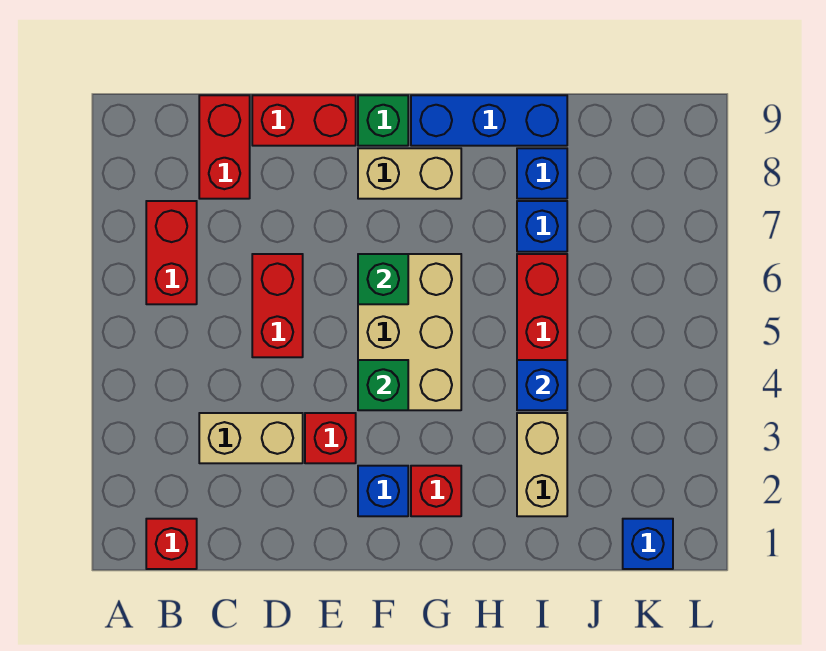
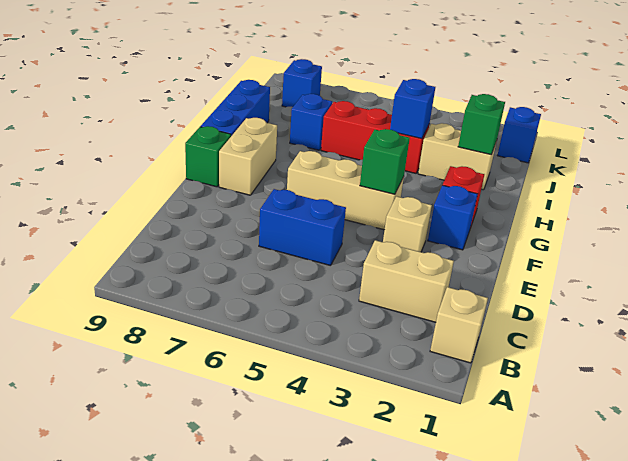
red 1x1 brick [146,519,197,569] -> tan 1x1 brick [430,287,488,363]
red 1x2 brick [146,201,197,304] -> none
tan 1x2 brick [199,413,303,463] -> tan 1x2 brick turned to [359,240,454,322]
red 1x2 brick [199,95,250,199] -> none
red 1x2 brick [252,254,303,357] -> blue 1x2 brick [259,189,346,266]
red 1x2 brick [252,95,356,146] -> none
red 1x1 brick [305,413,356,463] -> tan 1x1 brick [383,196,432,252]
tan 2x3 brick [358,254,461,410] -> tan 1x3 brick [287,151,404,230]
green 1x1 brick [358,254,408,304] -> green 1x1 brick moved to [458,94,505,155]
blue 1x1 brick [517,148,567,199] -> blue 1x1 brick moved to [282,59,322,107]

